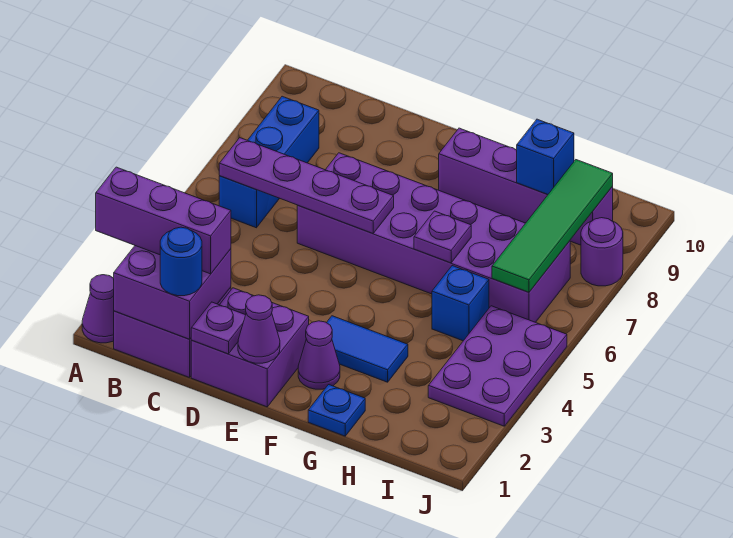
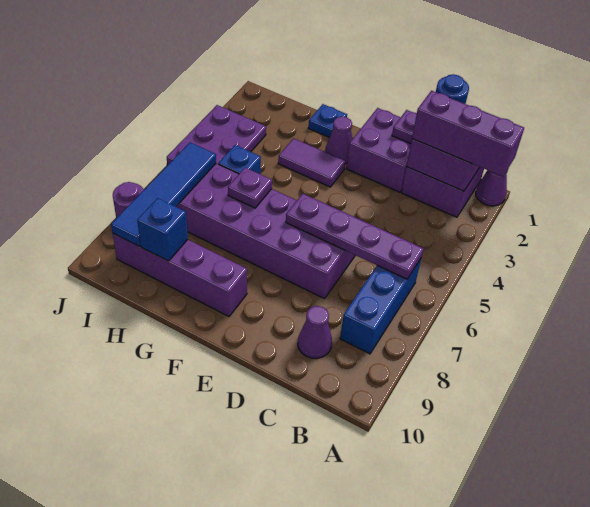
purple 1x1 cone [238,295,280,363] -> purple 1x1 cone moved to [298,306,332,358]
blue 1x2 tile [326,316,408,382] -> purple 1x2 tile [278,138,345,187]
green 1x4 tile [492,160,613,292] -> blue 1x4 tile [111,143,216,246]

